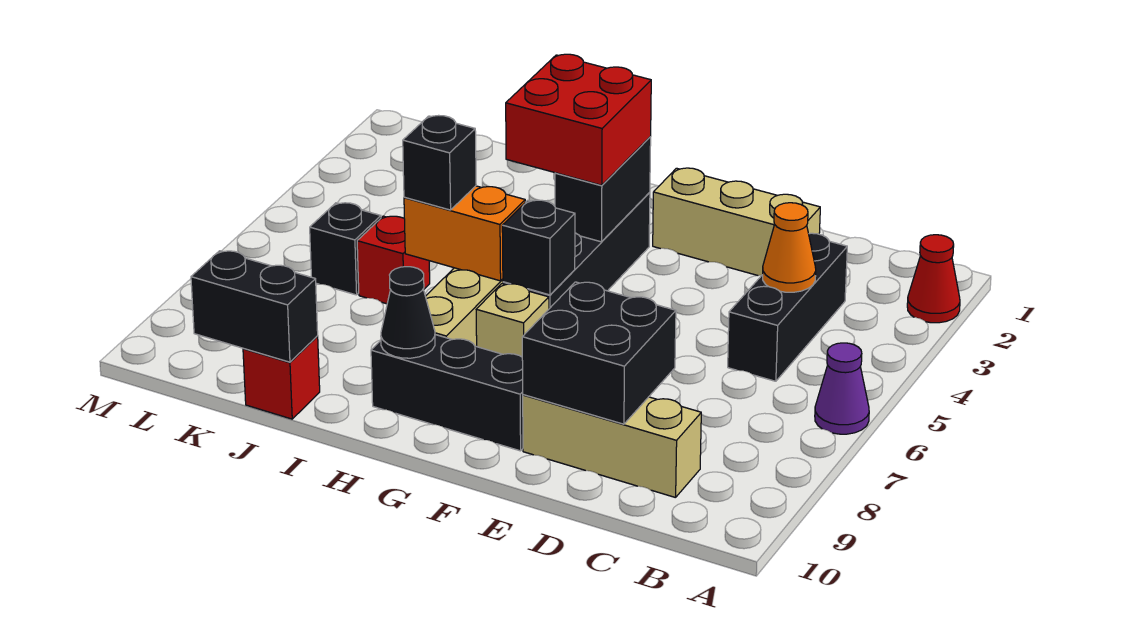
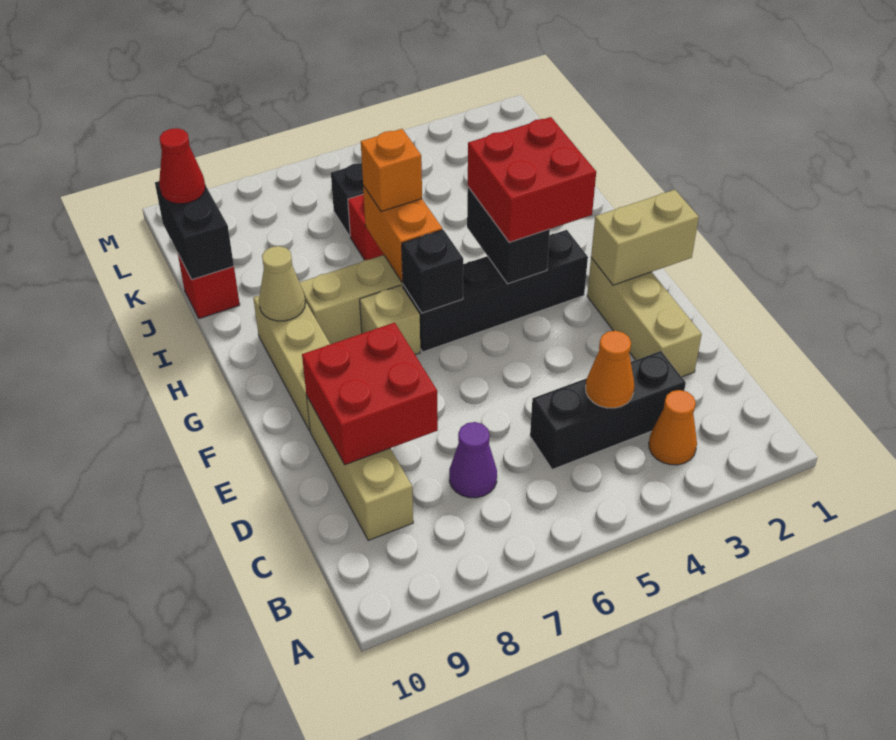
red 1x1 cone [907,235,960,323] -> red 1x1 cone moved to [159,128,205,204]
purple 1x1 cone [815,343,869,434] -> purple 1x1 cone moved to [449,422,497,498]
none -> orange 1x1 cone [649,390,697,465]
black 2x2 brick [522,282,676,424] -> red 2x2 brick [302,323,438,465]
none -> tan 1x2 brick [591,190,699,285]
black 1x3 brick [371,335,523,451] -> tan 1x3 brick [253,296,330,431]
black 1x2 brick [555,137,651,242] -> black 1x2 brick turned to [467,187,550,284]
black 1x1 cone [381,267,435,358] -> tan 1x1 cone [259,246,305,321]
black 1x1 brick [403,115,476,210] -> orange 1x1 brick [361,129,422,211]

